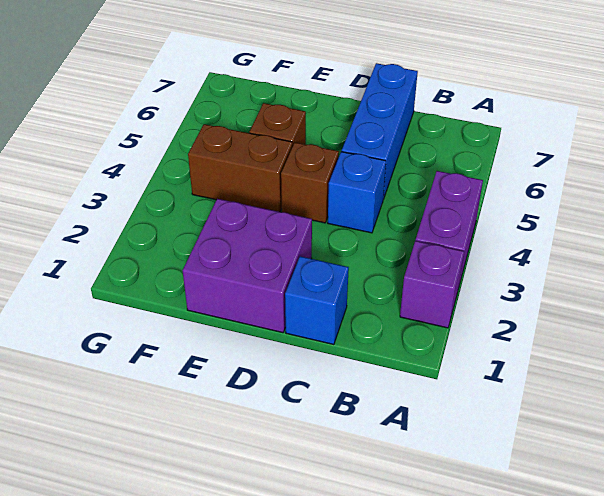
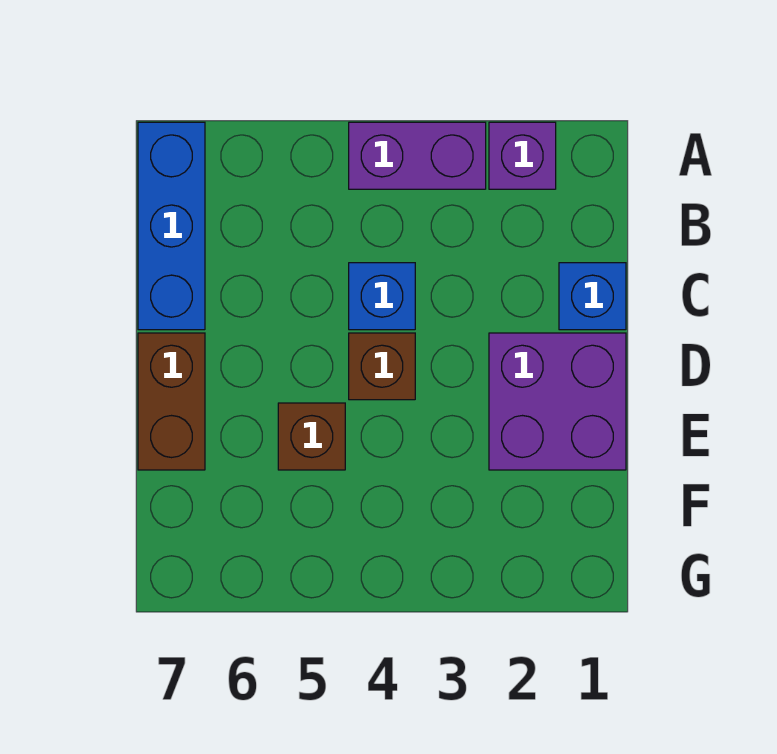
blue 1x3 brick [342,63,418,200] -> blue 1x3 brick turned to [138,122,205,330]
brown 1x2 brick [188,124,292,212] -> brown 1x2 brick moved to [138,333,205,470]

